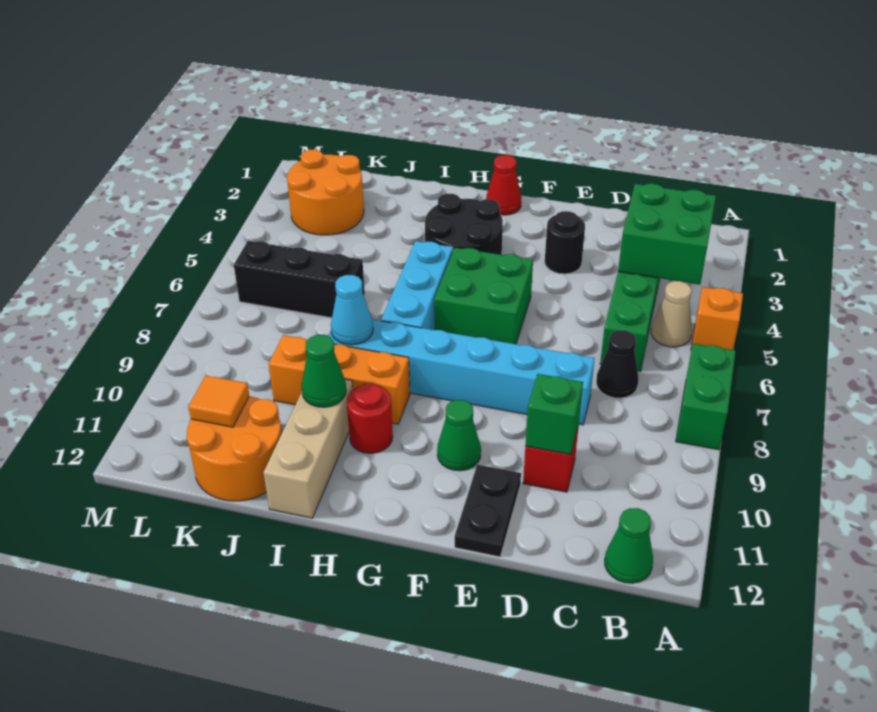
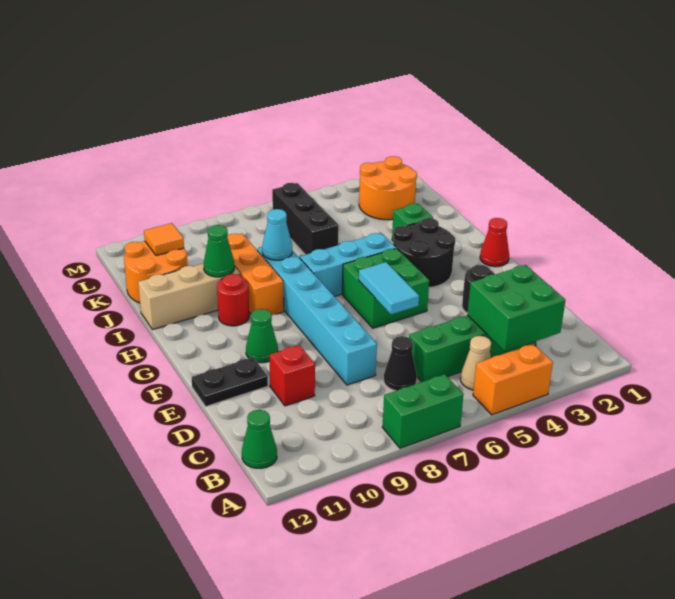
orange 1x1 brick [691,287,743,350] -> orange 1x2 brick [473,344,553,415]
green 1x1 brick [525,374,583,455] -> green 1x1 brick moved to [392,203,433,242]
none -> cyan 1x2 tile [359,262,419,314]

